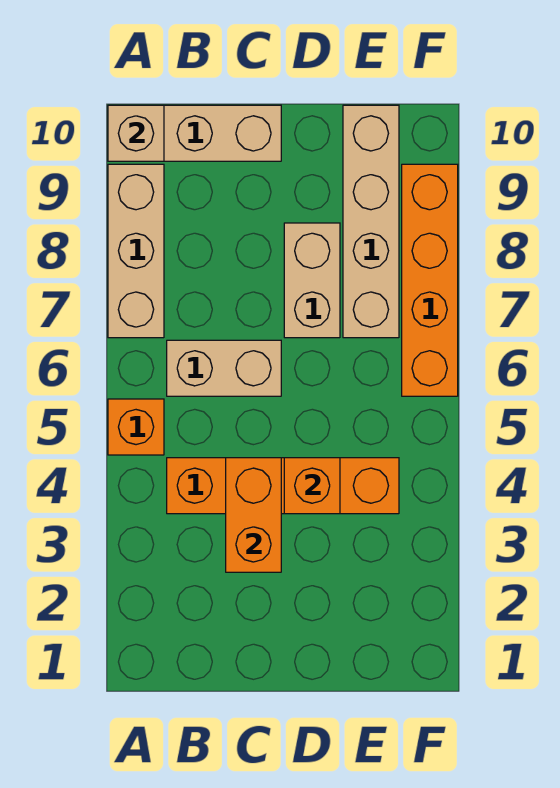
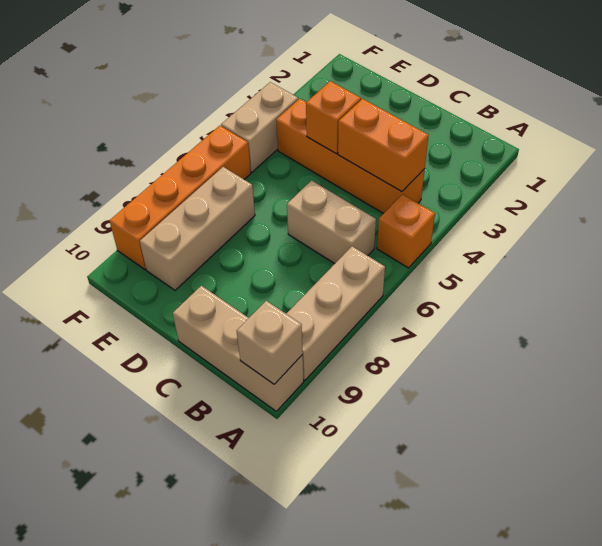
orange 1x2 brick [226,458,281,572] -> orange 1x2 brick turned to [338,99,429,192]
tan 1x2 brick [284,223,340,338] -> tan 1x2 brick moved to [221,82,298,172]
tan 1x4 brick [343,105,399,338] -> tan 1x3 brick [140,167,255,290]

